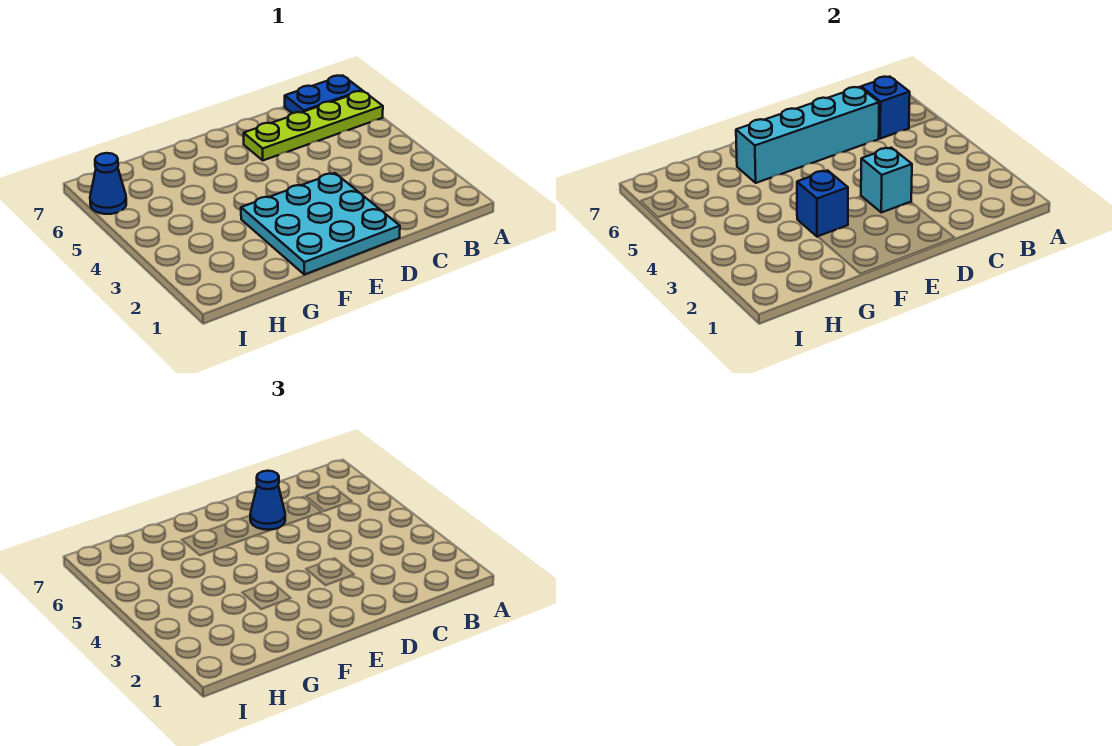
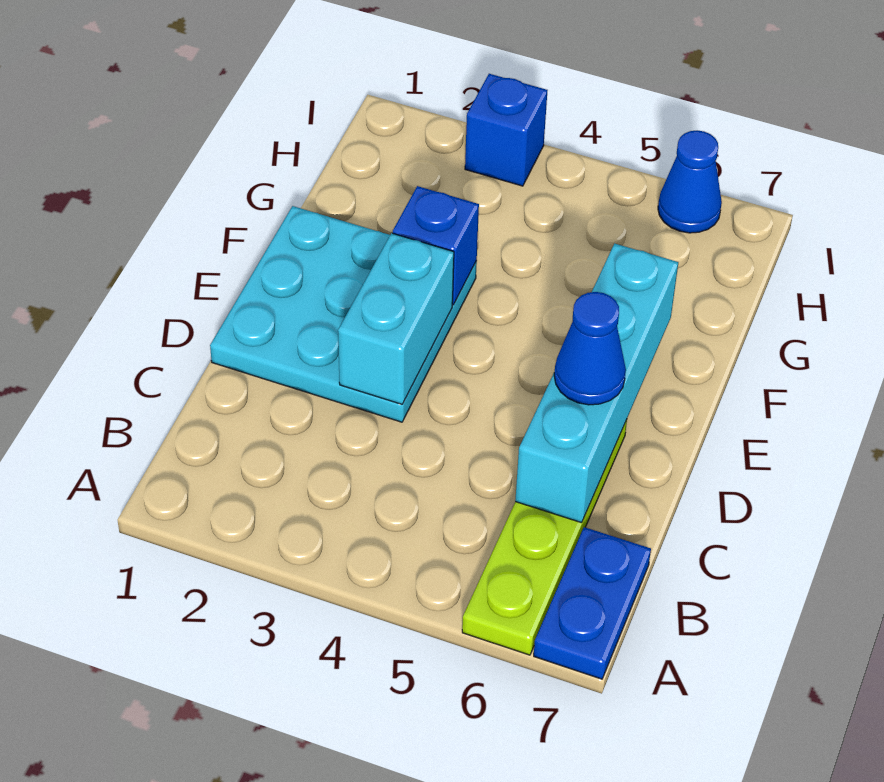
blue 1x1 brick [861,77,910,139] -> blue 1x1 brick moved to [465,74,547,186]
cyan 1x1 brick [861,148,912,212] -> cyan 1x2 brick [338,233,454,404]

